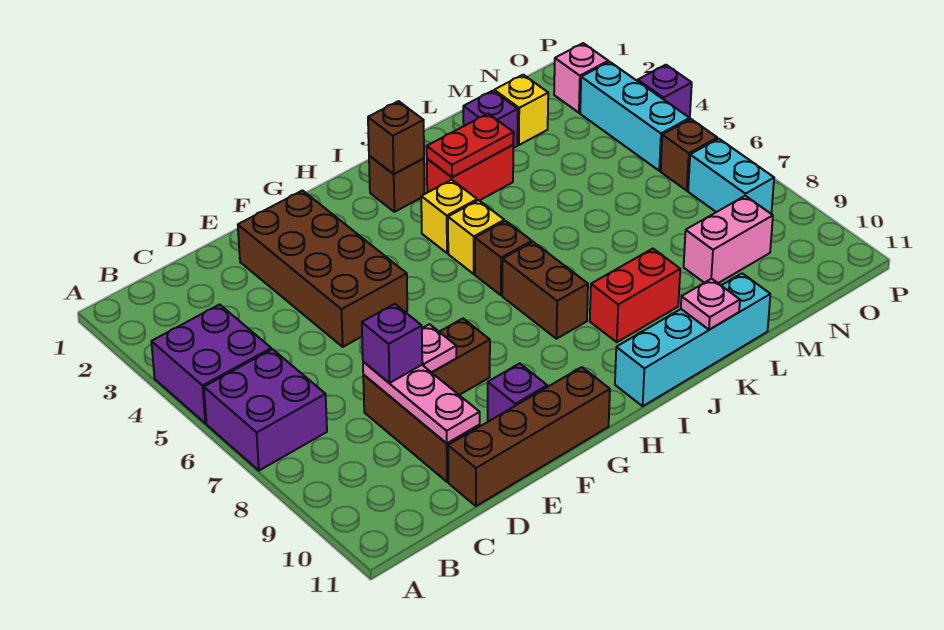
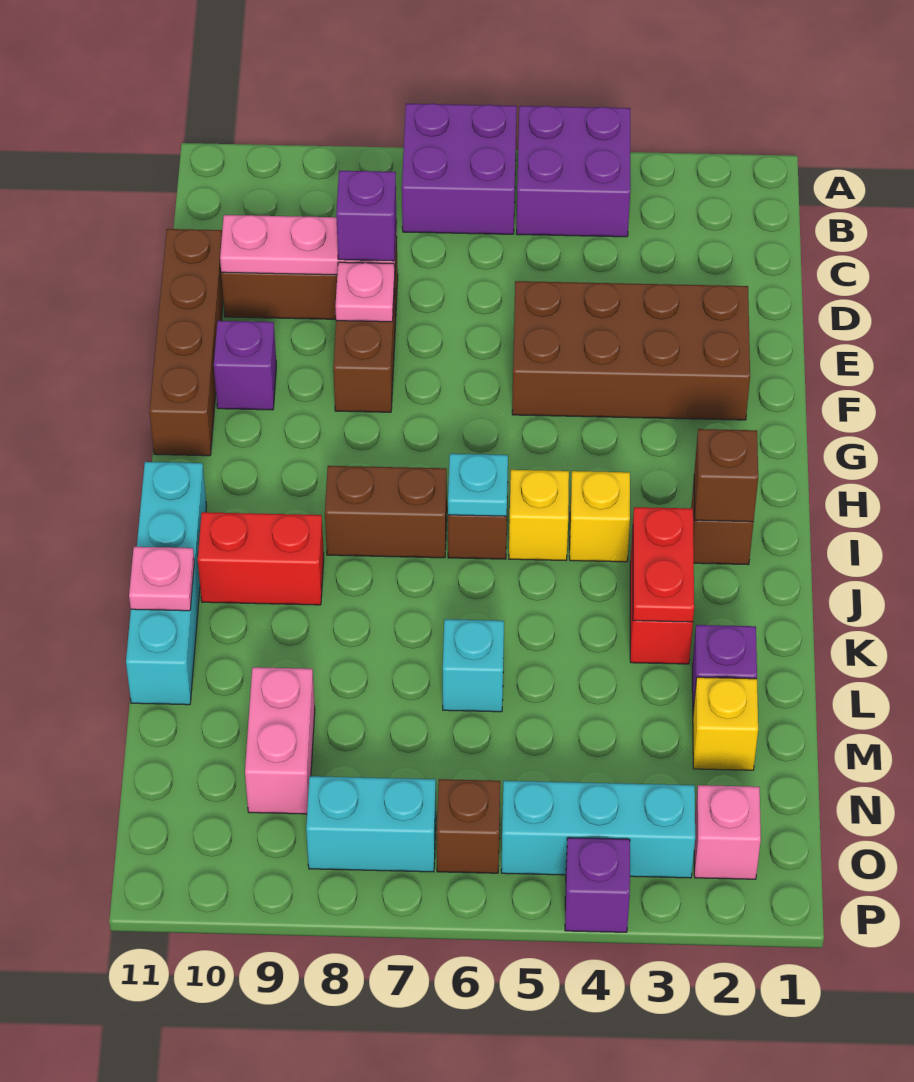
none -> cyan 1x1 plate [448,454,508,516]
red 1x2 brick [590,249,680,342] -> red 1x2 brick turned to [198,512,324,605]
none -> cyan 1x1 brick [443,619,504,712]

